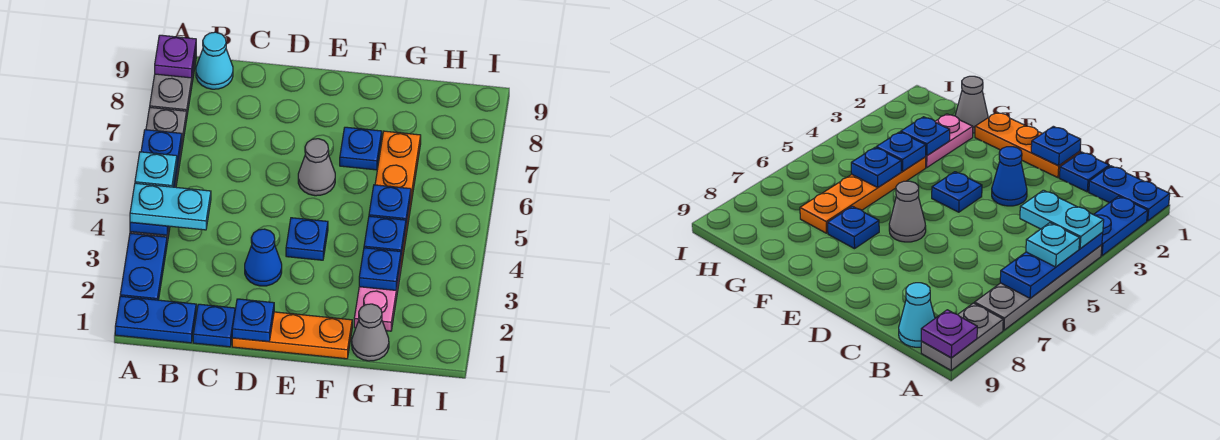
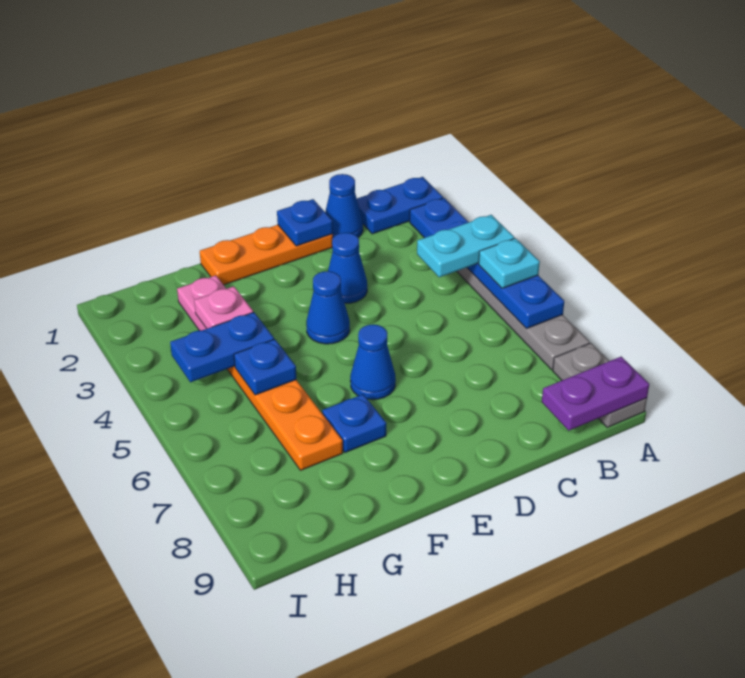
purple 1x1 plate [155,35,196,78] -> purple 1x2 plate [542,357,649,431]
cyan 1x1 cone [196,32,233,89] -> none
blue 1x1 plate [193,304,235,347] -> blue 1x1 cone [325,174,363,238]
blue 1x1 plate [286,218,328,260] -> blue 1x1 cone [306,271,350,344]
grey 1x1 cone [298,139,335,196] -> blue 1x1 cone [350,324,396,400]
grey 1x1 cone [352,304,389,361] -> none
blue 1x1 plate [359,248,401,290] -> pink 1x1 plate [194,286,253,329]
blue 1x1 plate [364,216,406,257] -> blue 1x2 plate [170,312,274,382]

